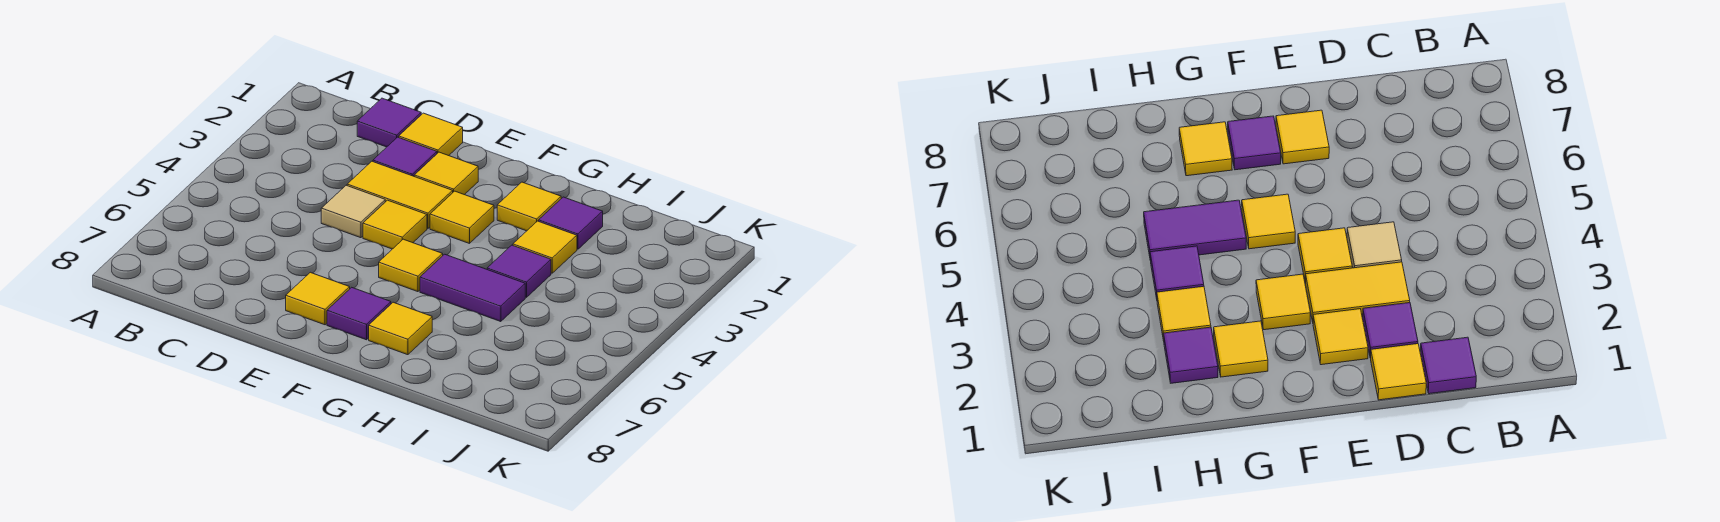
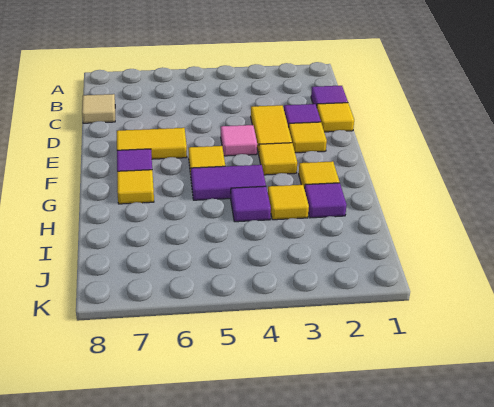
tan 1x1 tile [321,185,385,238] -> tan 1x1 tile moved to [82,94,115,123]
yellow 1x1 tile [363,200,427,249] -> pink 1x1 tile [221,125,257,156]
yellow 1x1 tile [286,272,350,325] -> yellow 1x2 tile [117,128,187,159]
purple 1x2 tile [420,254,525,322] -> purple 1x2 tile turned to [191,165,266,200]

